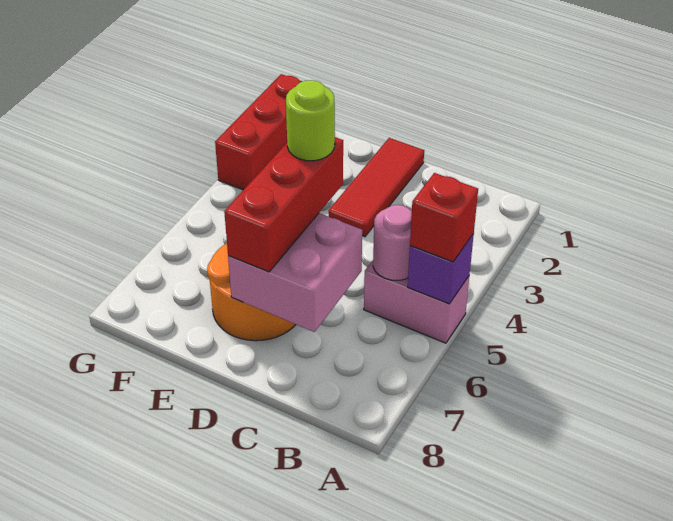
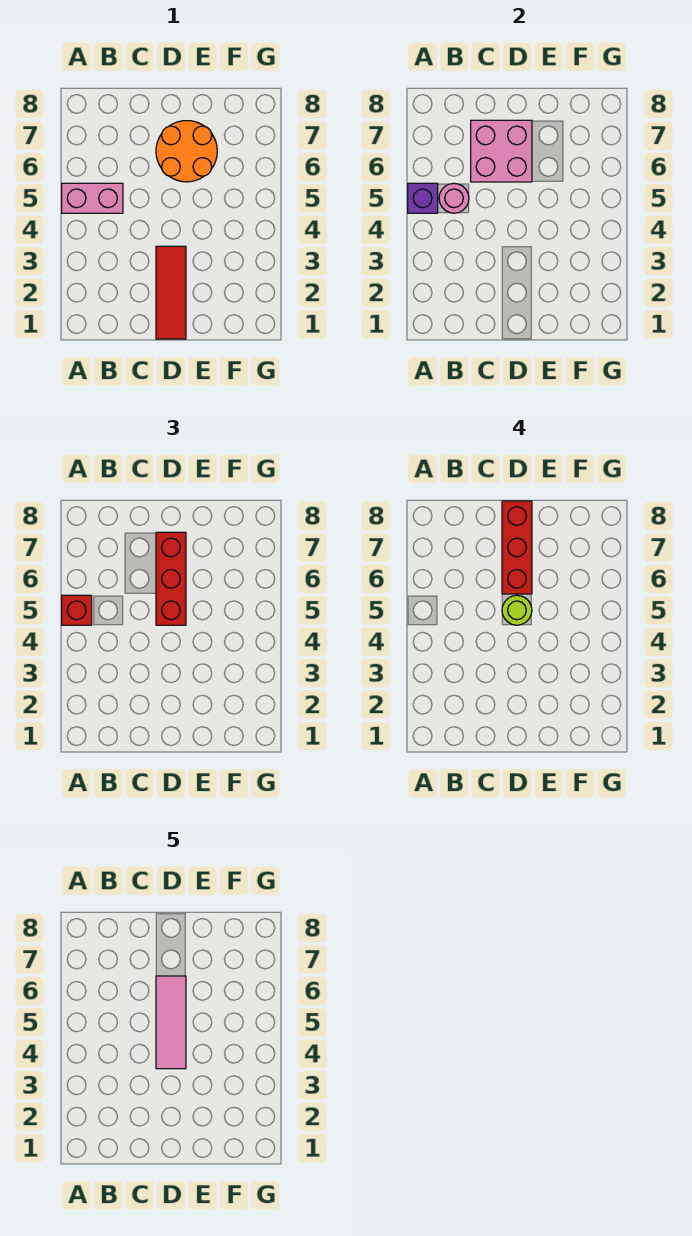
none -> pink 1x3 tile [156,976,186,1069]
red 1x3 brick [215,74,303,190] -> red 1x3 brick moved to [502,501,532,594]

